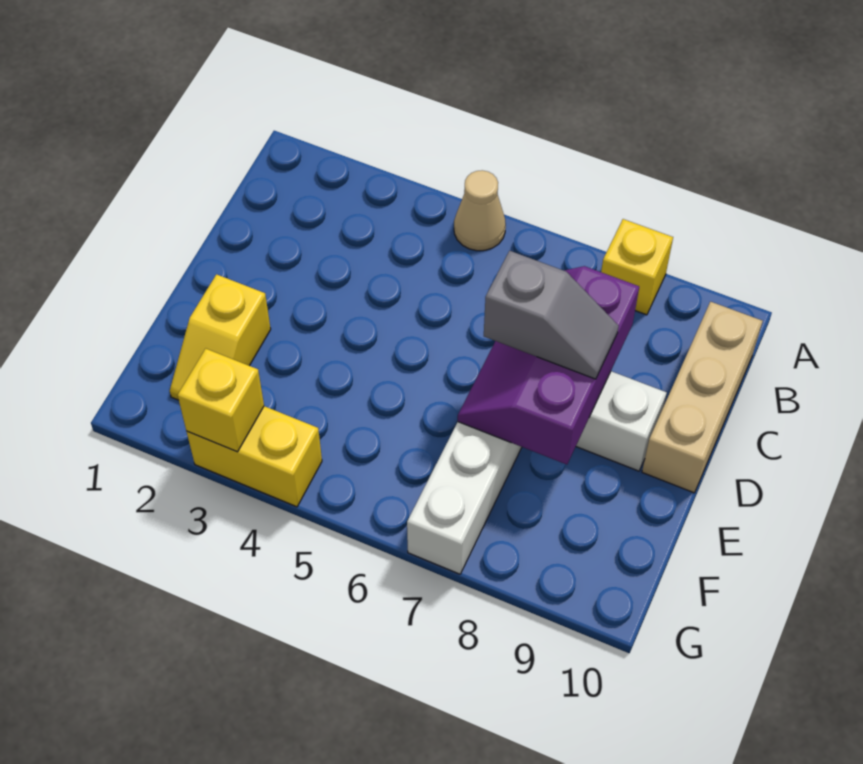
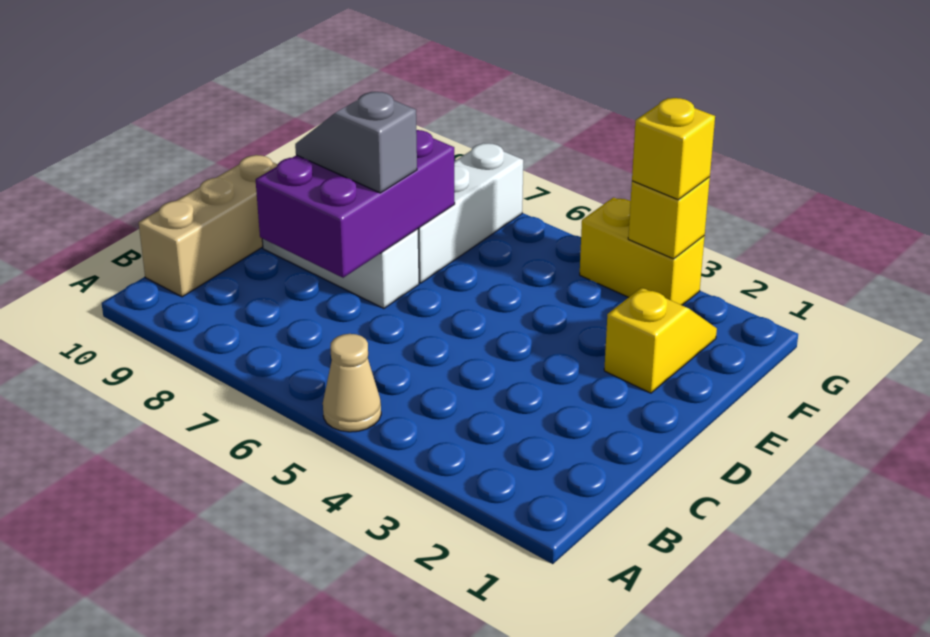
yellow 1x1 brick [601,219,673,315] -> yellow 1x1 brick moved to [632,98,715,200]
purple 2x3 slope [457,266,639,464] -> purple 2x3 brick [256,130,455,278]

